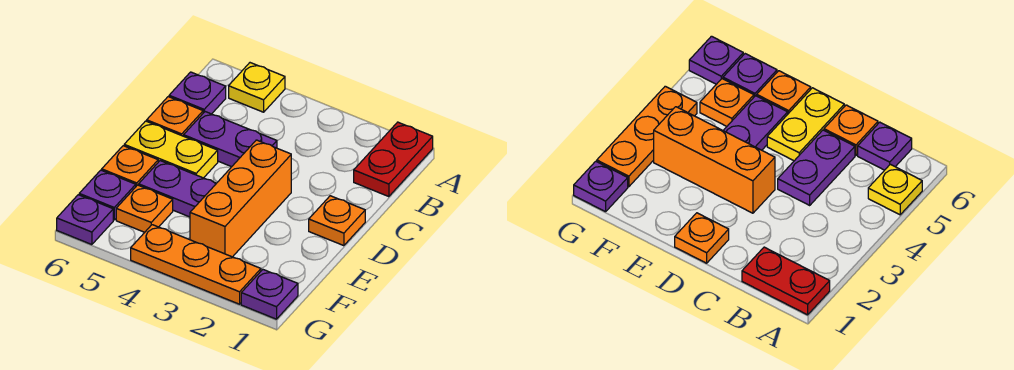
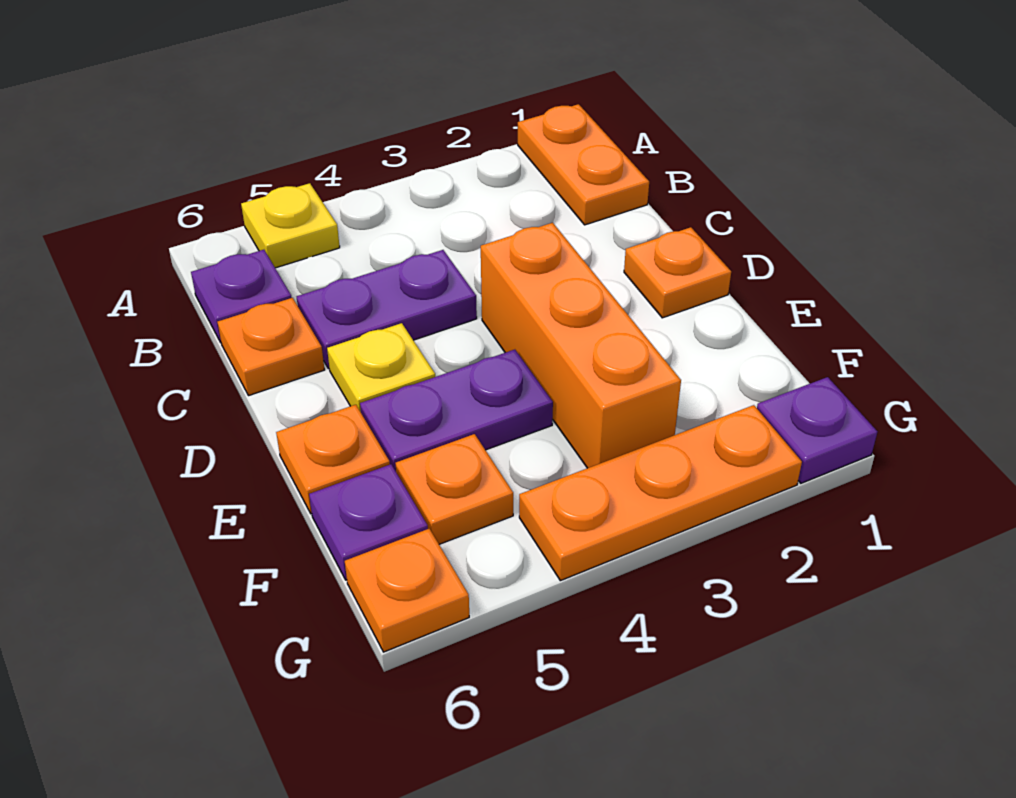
red 1x2 plate [354,122,433,197] -> orange 1x2 plate [518,104,649,225]
yellow 1x2 plate [124,121,218,178] -> yellow 1x1 plate [327,323,435,412]
purple 1x1 plate [57,195,113,245] -> orange 1x1 plate [345,529,469,652]

